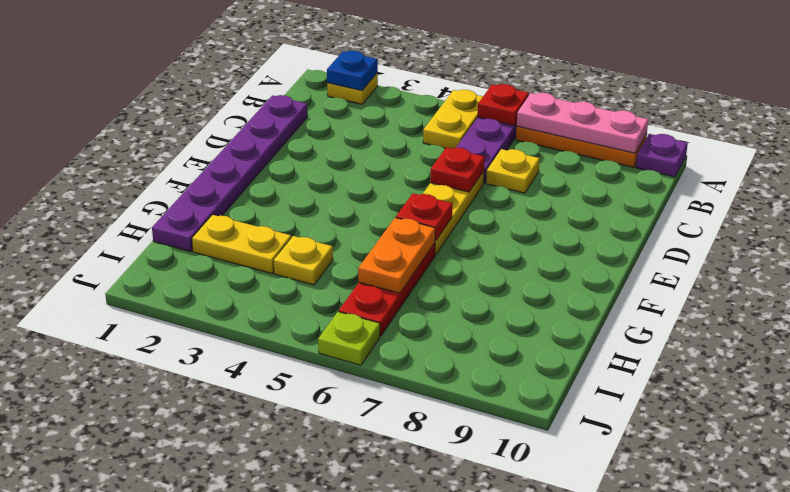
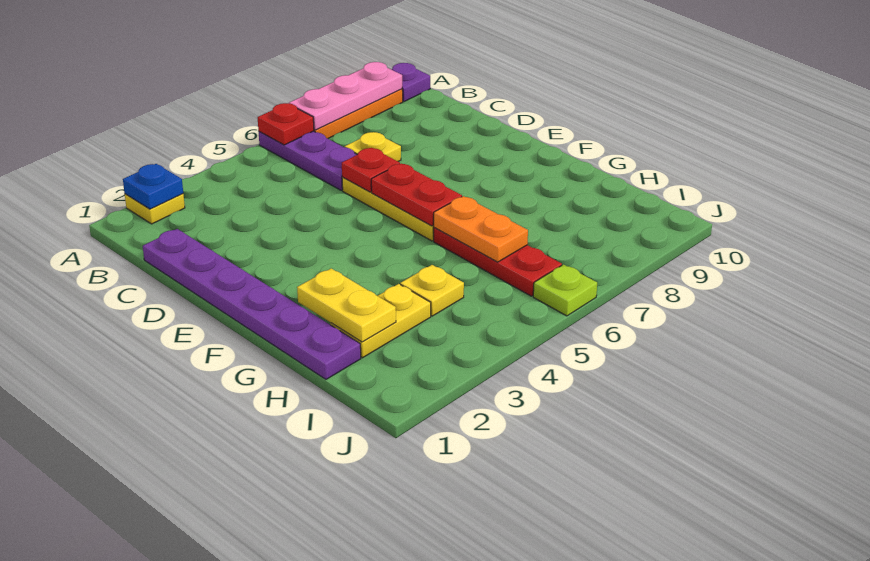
yellow 1x2 plate [423,89,483,149] -> yellow 1x2 plate moved to [297,268,396,342]
red 1x1 plate [396,193,452,241] -> red 1x2 plate [371,163,462,226]

